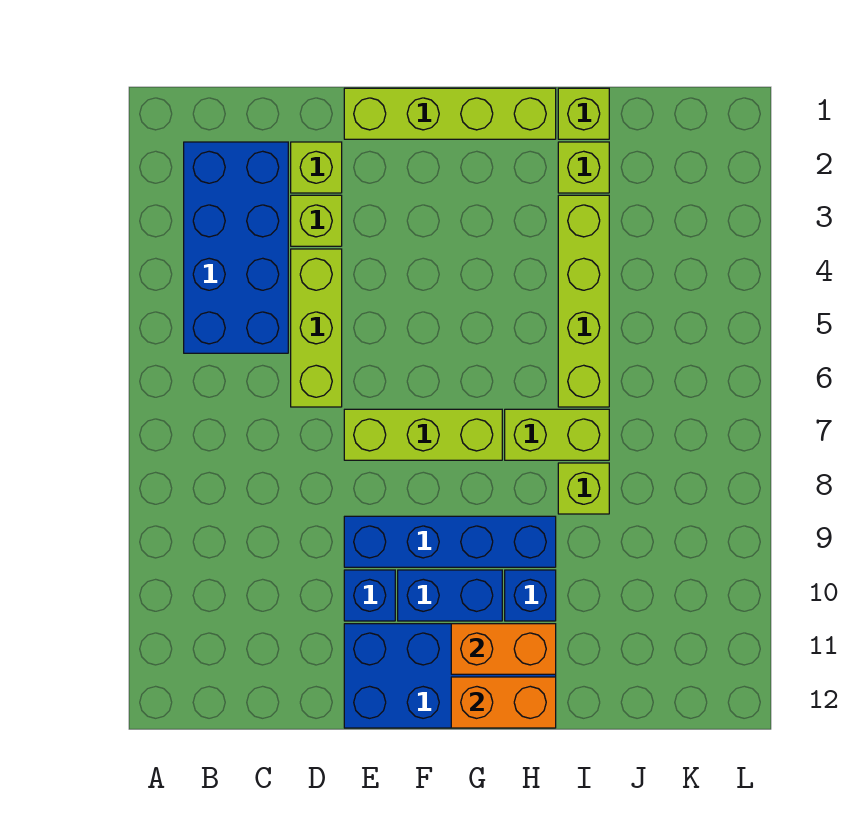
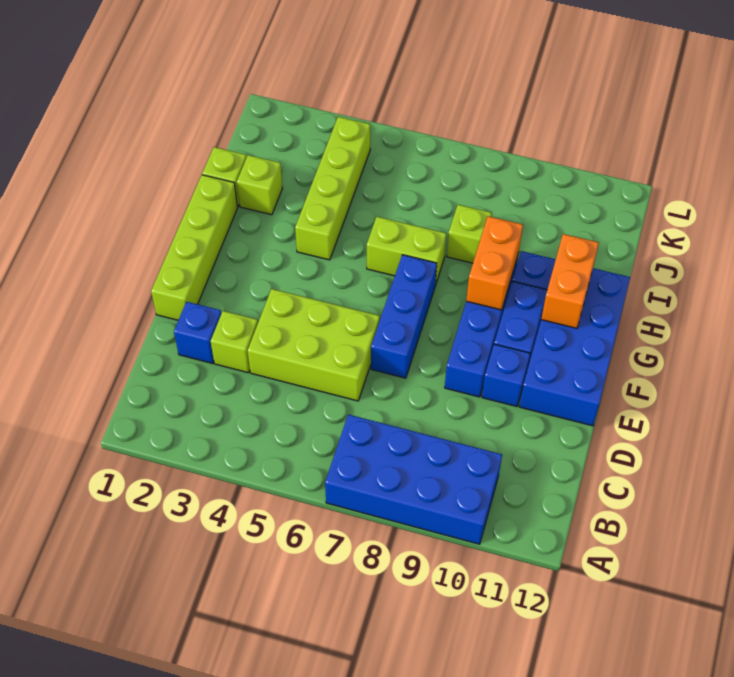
blue 2x4 brick [184,142,288,353] -> blue 2x4 brick moved to [325,415,502,544]
lime 1x1 brick [291,142,342,193] -> blue 1x1 brick [174,302,221,363]
lime 1x3 brick [291,249,342,407] -> lime 2x3 brick [248,289,380,401]
lime 1x3 brick [344,409,502,460] -> blue 1x3 brick [371,255,437,378]
orange 1x2 brick [451,677,556,728] -> orange 1x2 brick moved to [466,216,523,310]
lime 1x2 brick [505,409,609,460] -> lime 1x2 brick turned to [367,217,446,285]
lime 1x4 brick [558,195,609,407] -> lime 1x4 brick turned to [295,117,370,260]

